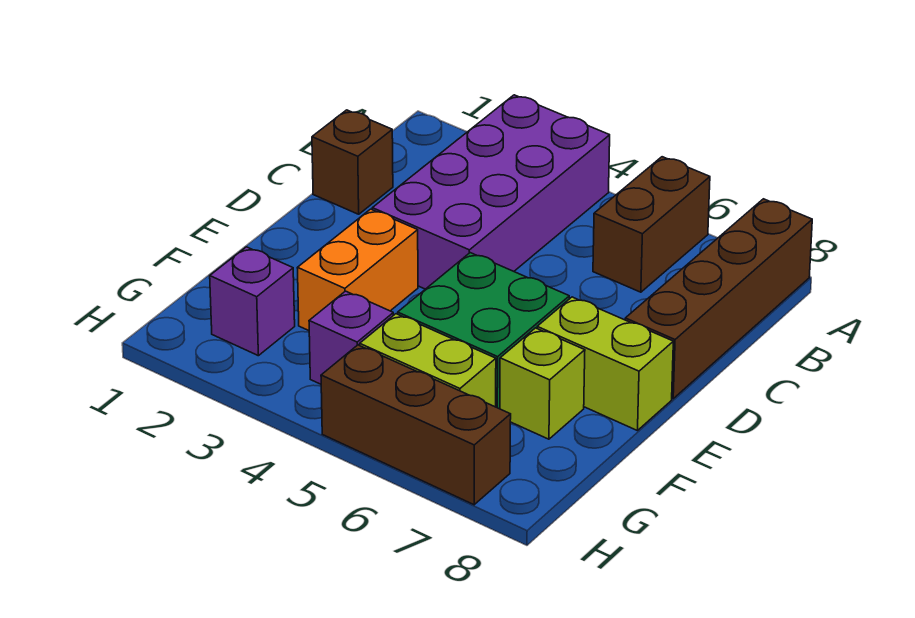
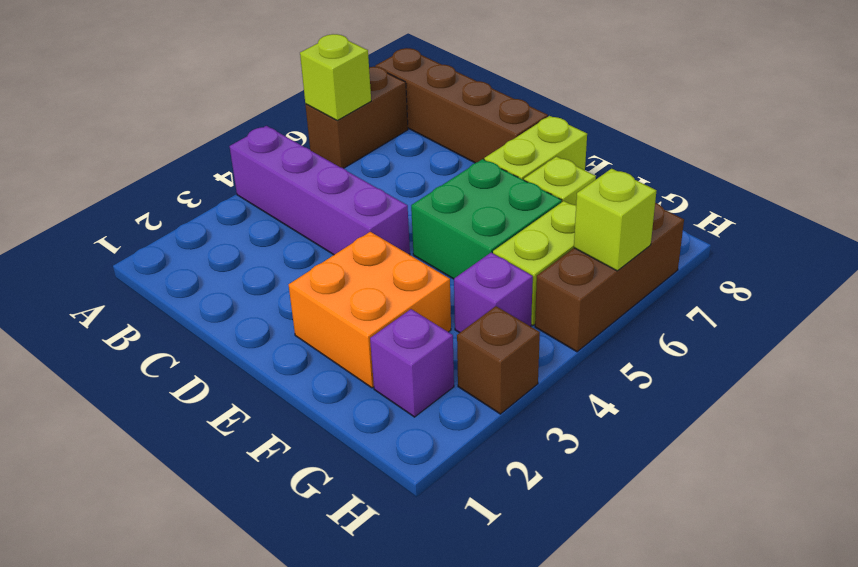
purple 2x4 brick [372,95,610,289] -> purple 1x4 brick [230,126,410,255]
brown 1x2 brick [593,157,710,292] -> brown 1x2 brick turned to [305,66,408,168]
none -> lime 1x1 brick [300,34,371,120]
brown 1x1 brick [312,110,393,214] -> brown 1x1 brick moved to [457,306,540,414]
orange 1x2 brick [298,209,418,331] -> orange 2x2 brick [289,232,451,388]
none -> lime 1x1 brick [574,169,656,271]

